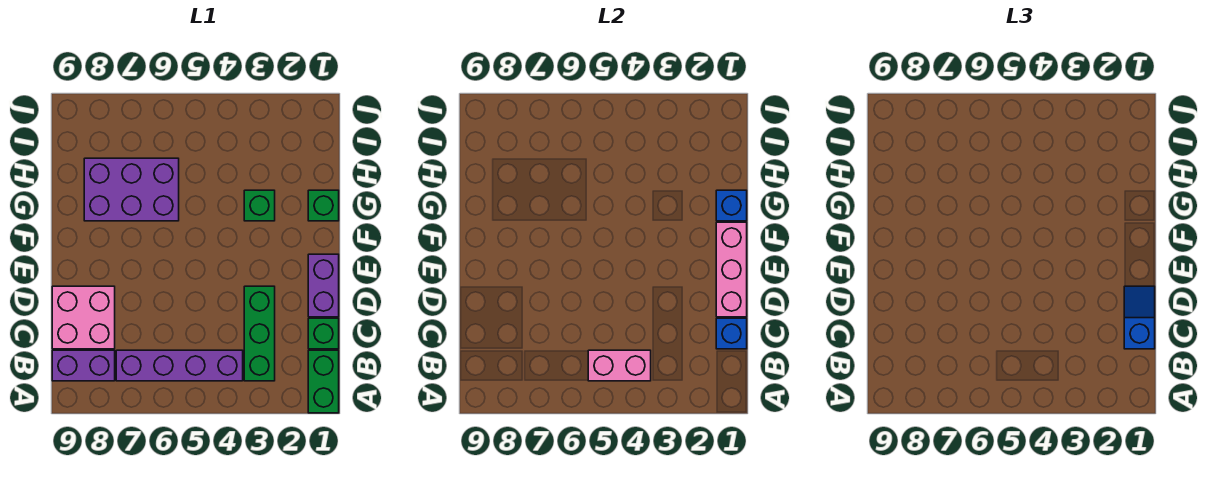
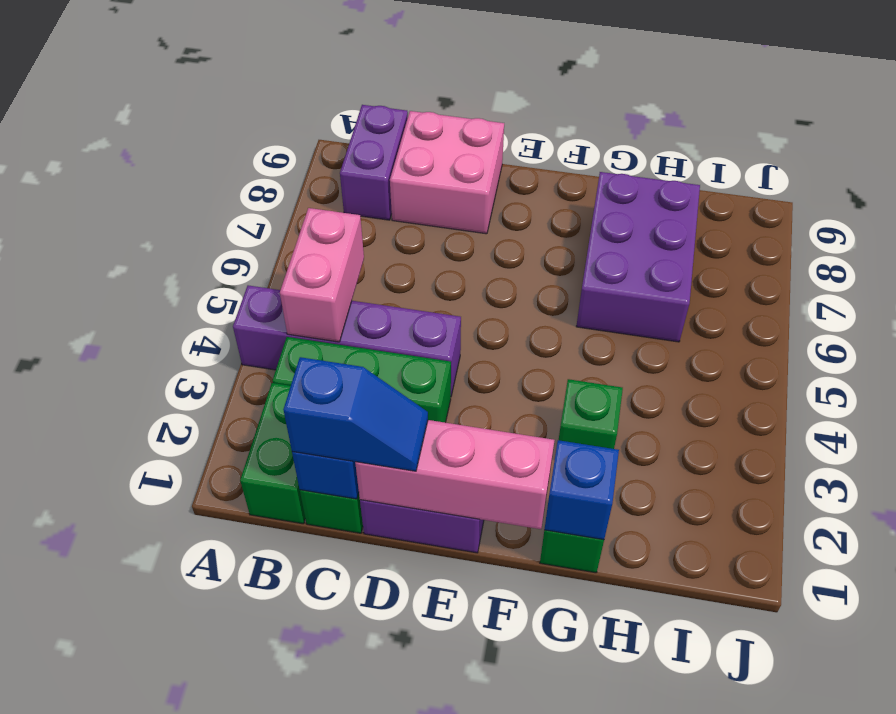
green 1x2 brick [308,350,339,413] -> green 1x2 brick turned to [240,383,305,524]
purple 1x4 brick [116,350,243,381] -> purple 1x4 brick turned to [233,285,461,396]

